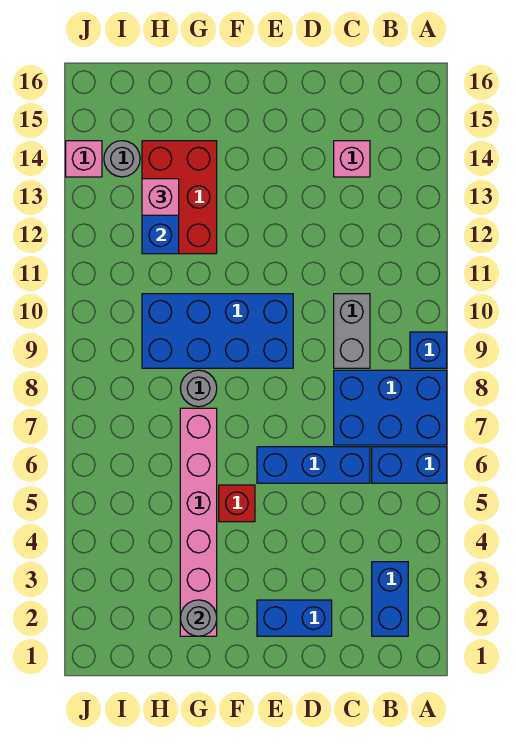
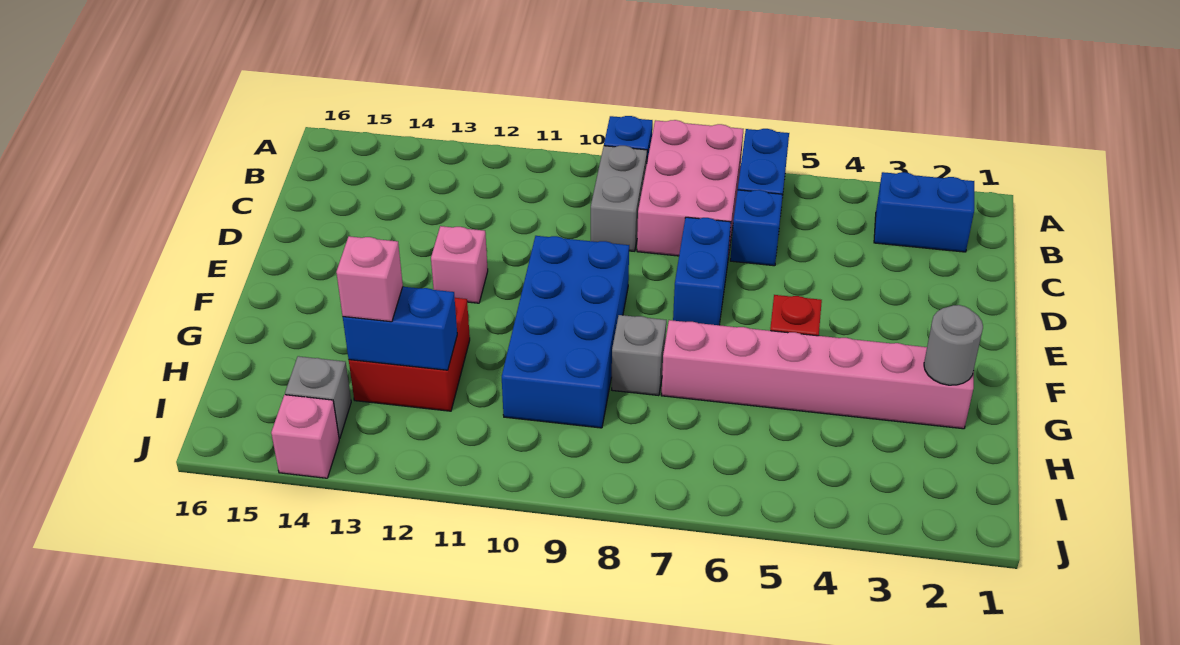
blue 2x3 brick [334,370,447,445] -> pink 2x3 brick [637,120,743,258]
blue 1x3 brick [257,447,370,483] -> blue 1x1 brick [730,190,783,266]
grey 1x2 brick [334,294,370,368] -> grey 1x2 brick turned to [591,146,647,251]
pink 1x1 brick [334,141,370,177] -> pink 1x1 brick moved to [431,226,488,303]
blue 1x2 brick [257,600,332,636] -> blue 1x2 brick moved to [673,217,731,325]
grey 1x1 round brick [180,370,217,407] -> grey 1x1 brick [612,315,666,396]
red 2x3 brick [142,141,217,254] -> red 2x2 brick [349,298,470,411]
grey 1x1 round brick [104,141,140,177] -> grey 1x1 brick [285,356,351,439]

